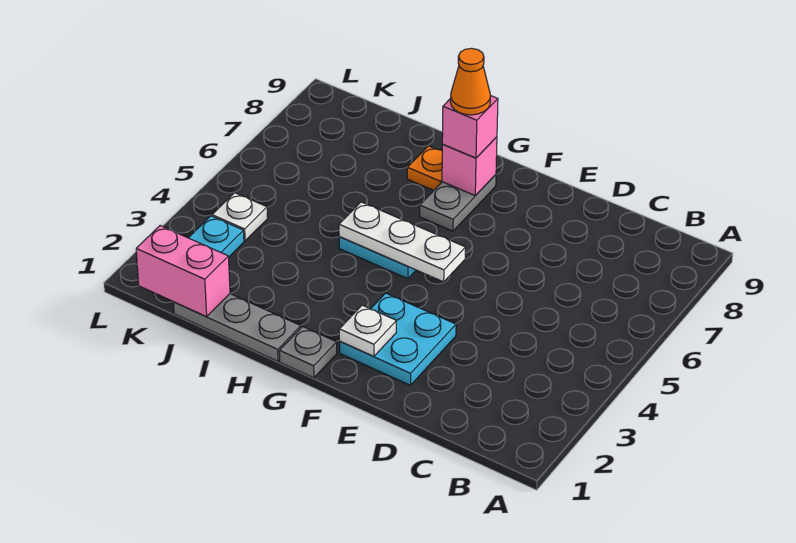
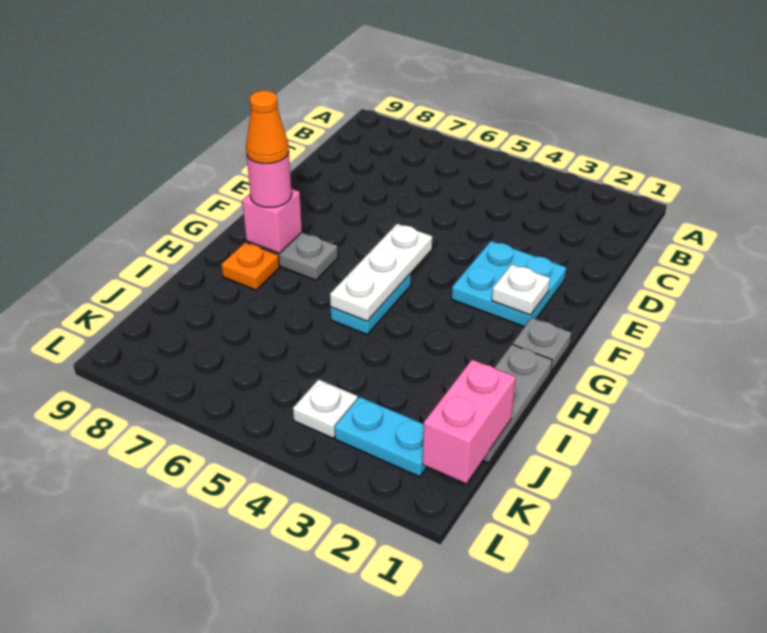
pink 1x1 brick [442,96,498,158] -> pink 1x1 round brick [247,153,292,207]

